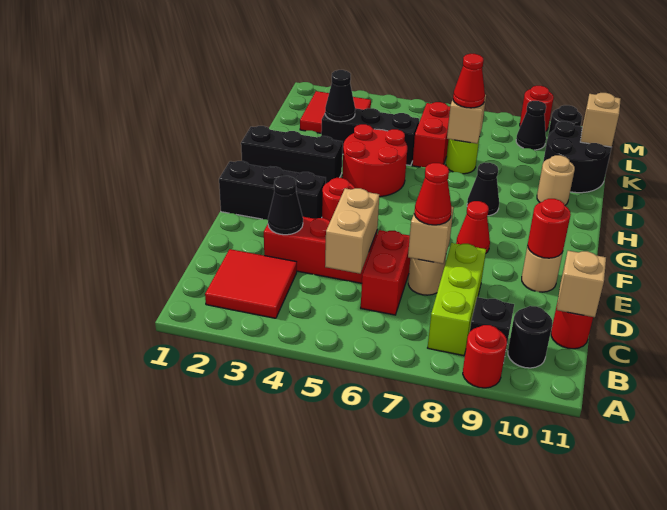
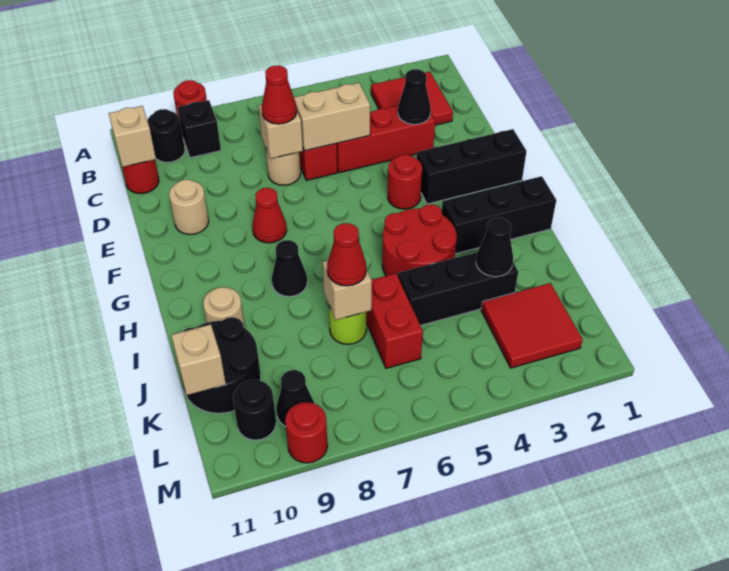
lime 1x3 brick [428,243,486,356] -> none
tan 1x2 brick [325,188,379,274] -> tan 1x2 brick turned to [294,83,370,151]
red 1x1 round brick [528,199,571,258] -> none

